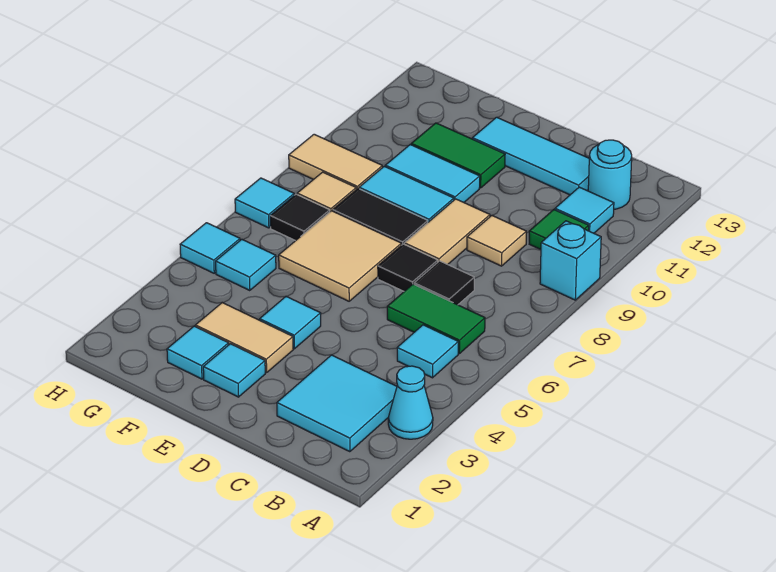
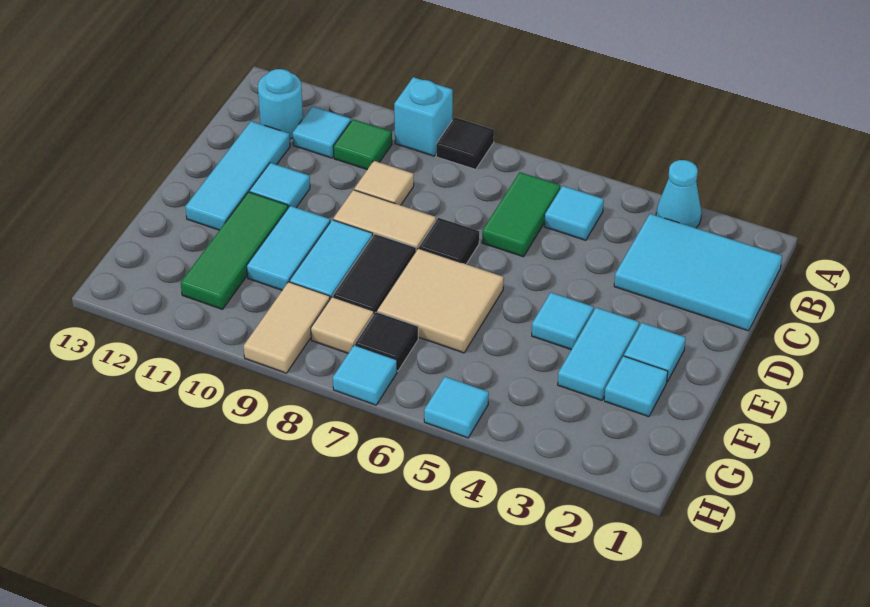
cyan 2x2 tile [277,355,397,452] -> cyan 2x3 tile [614,214,782,331]
black 1x1 tile [414,261,474,305] -> black 1x1 tile moved to [436,117,494,169]
tan 1x2 tile [195,303,293,373] -> cyan 1x2 tile [558,308,639,400]
green 1x2 tile [411,123,505,188] -> green 1x3 tile [181,192,288,309]
cyan 1x1 tile [216,239,276,291] -> cyan 1x1 tile moved to [249,163,310,208]

